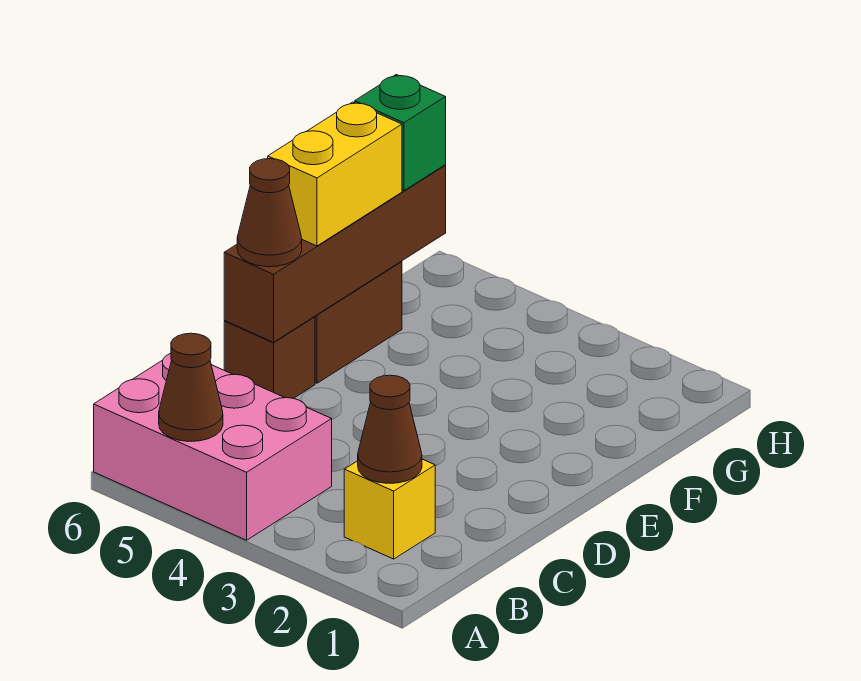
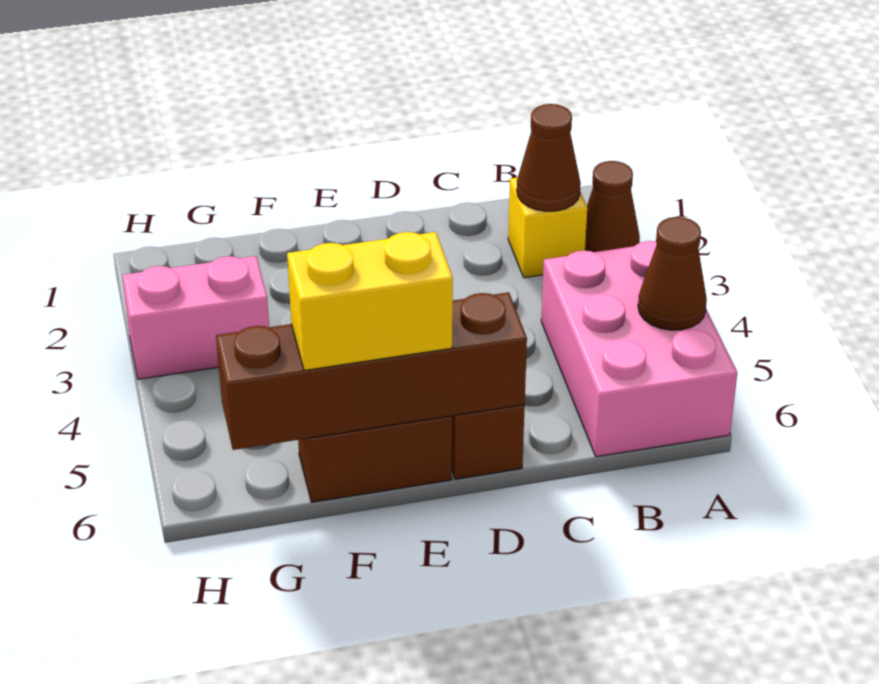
brown 1x1 cone [237,159,302,267] -> brown 1x1 cone moved to [585,161,640,252]
none -> pink 1x2 brick [122,256,269,379]
green 1x1 brick [355,75,446,191] -> none

